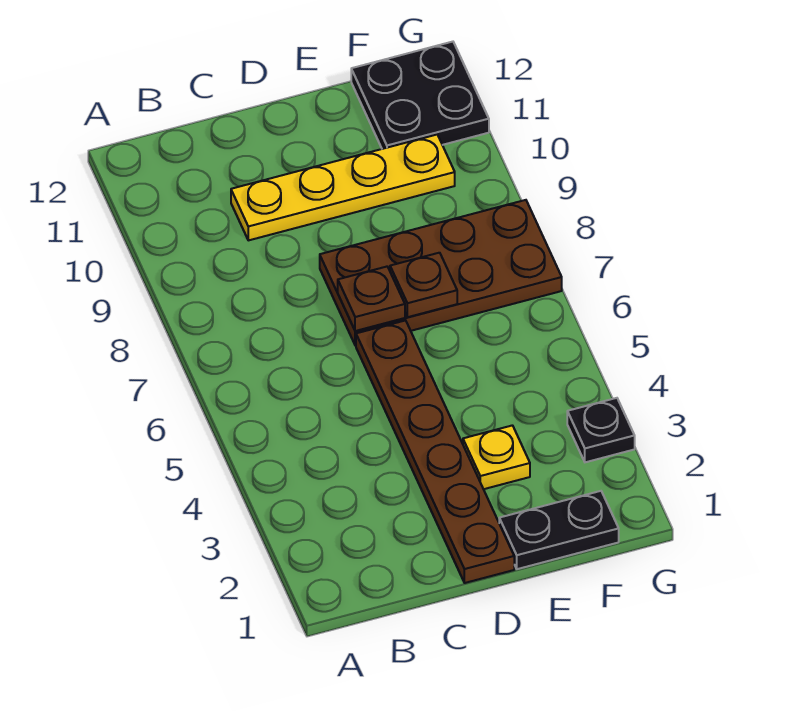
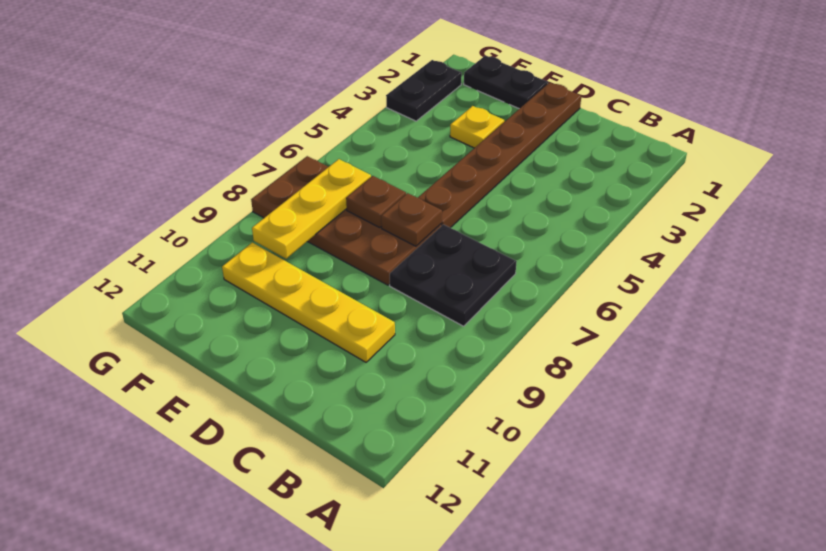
none -> yellow 1x3 plate [252,159,371,259]
black 2x2 plate [351,42,489,149] -> black 2x2 plate moved to [390,225,517,326]
black 1x1 plate [567,398,635,462] -> black 1x2 plate [386,60,462,121]

